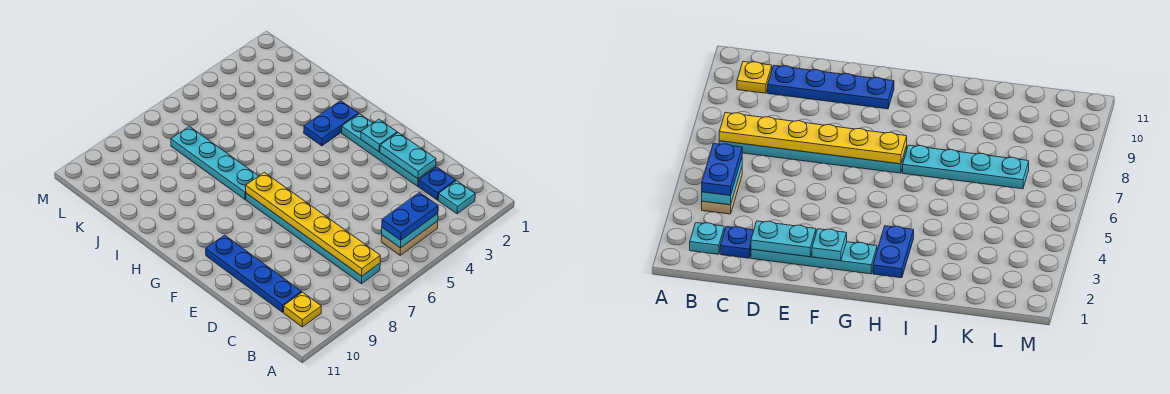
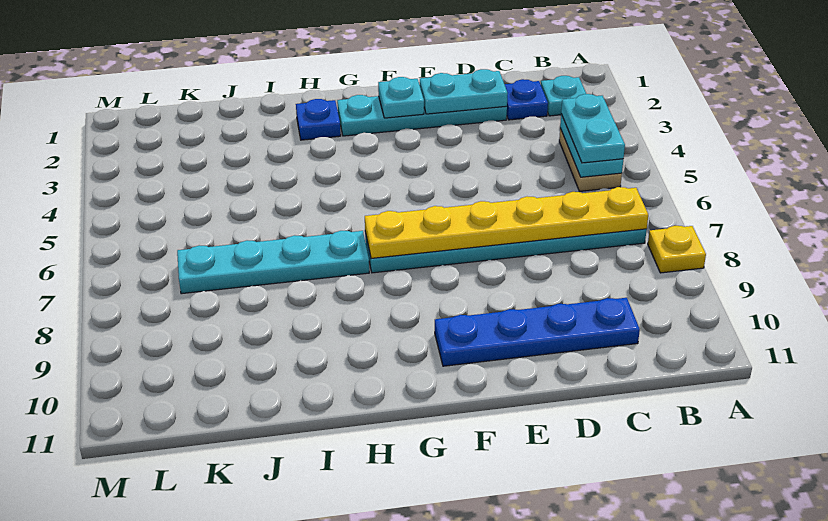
blue 1x2 plate [382,193,438,240] -> cyan 1x2 plate [561,94,625,163]
yellow 1x1 plate [284,292,321,327] -> yellow 1x1 plate moved to [648,226,706,273]
blue 1x2 plate [304,101,359,146] -> blue 1x1 plate [296,99,341,140]

